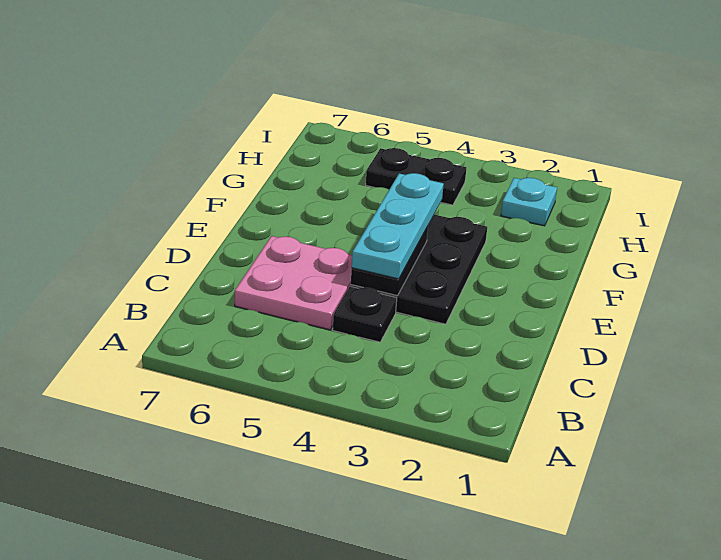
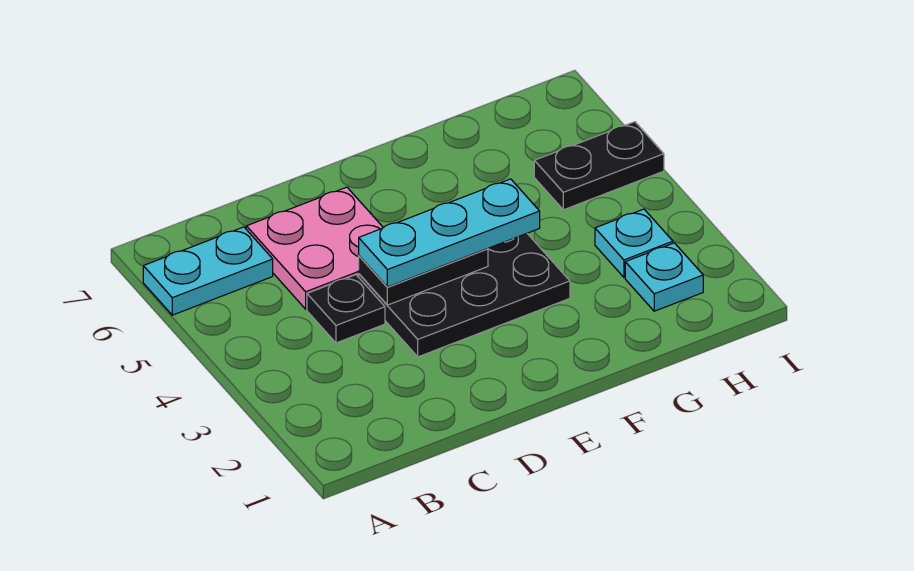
none -> cyan 1x2 plate [143,227,273,315]
none -> cyan 1x1 plate [595,209,673,277]
black 1x2 plate [366,148,466,205] -> black 1x2 plate turned to [534,122,664,210]

